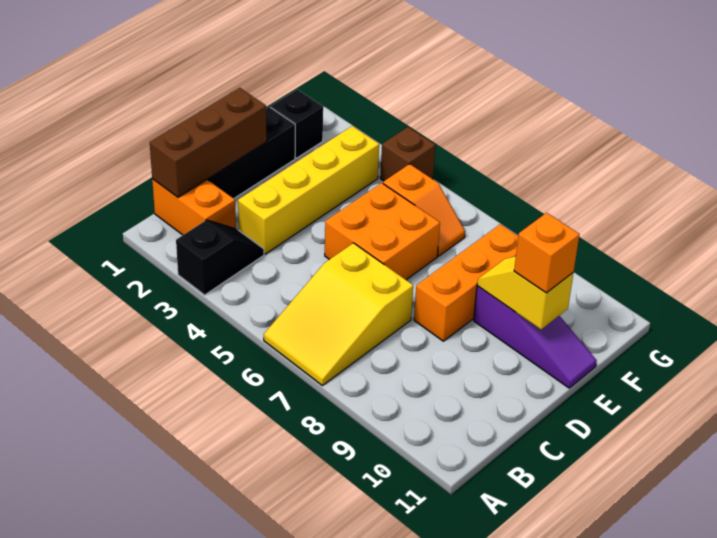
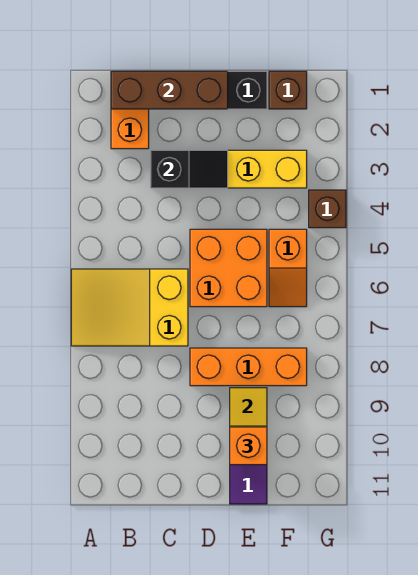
black 1x2 slope [176,220,264,295] -> black 1x2 slope moved to [151,150,228,188]
black 1x1 brick [271,90,323,158] -> brown 1x1 brick [269,71,307,109]

